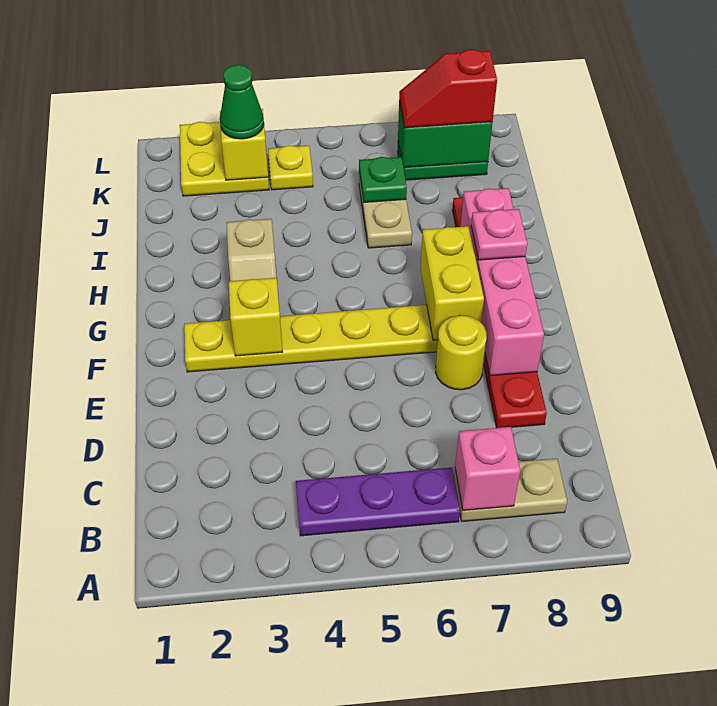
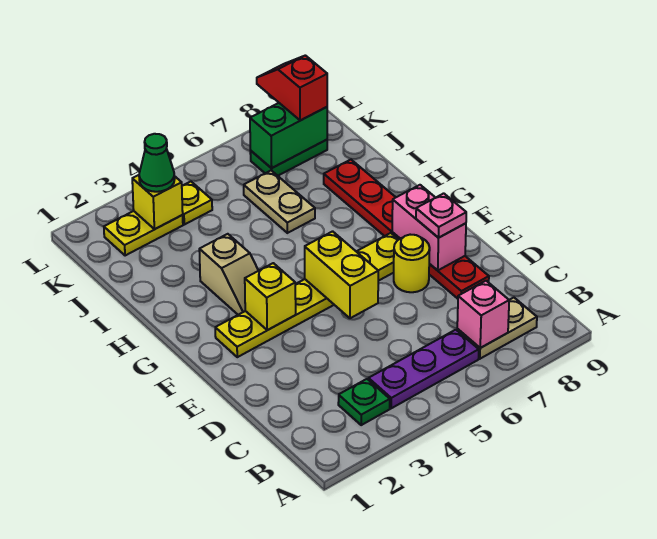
pink 1x4 brick [461,188,544,376] -> pink 1x2 brick [392,185,466,270]
yellow 1x2 brick [420,226,484,340] -> yellow 1x2 brick moved to [305,231,378,318]
pink 1x1 plate [471,209,527,260] -> pink 1x1 plate moved to [416,193,466,238]
green 1x1 plate [359,157,407,203] -> green 1x1 plate moved to [338,379,390,425]
yellow 2x2 plate [180,122,269,196] -> yellow 1x2 plate [104,211,183,256]
red 1x2 slope [399,50,497,128] -> red 1x2 slope turned to [257,55,327,121]

